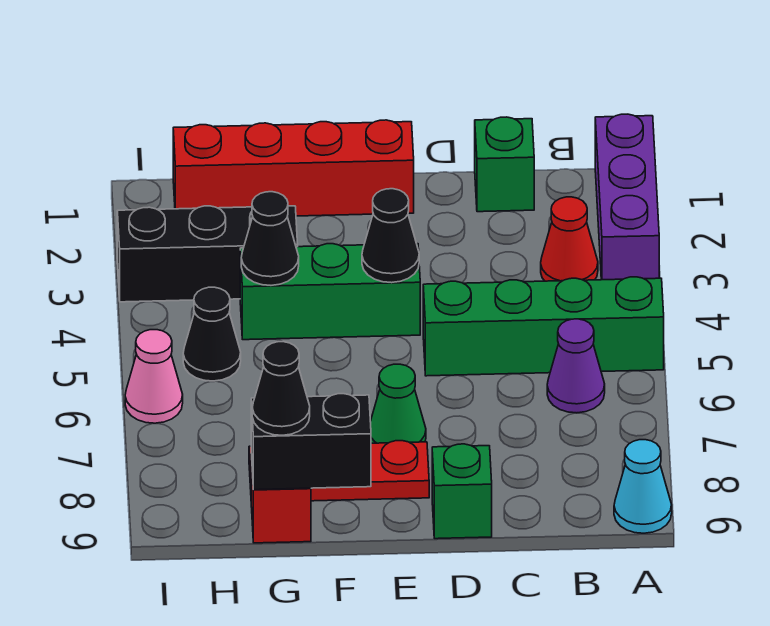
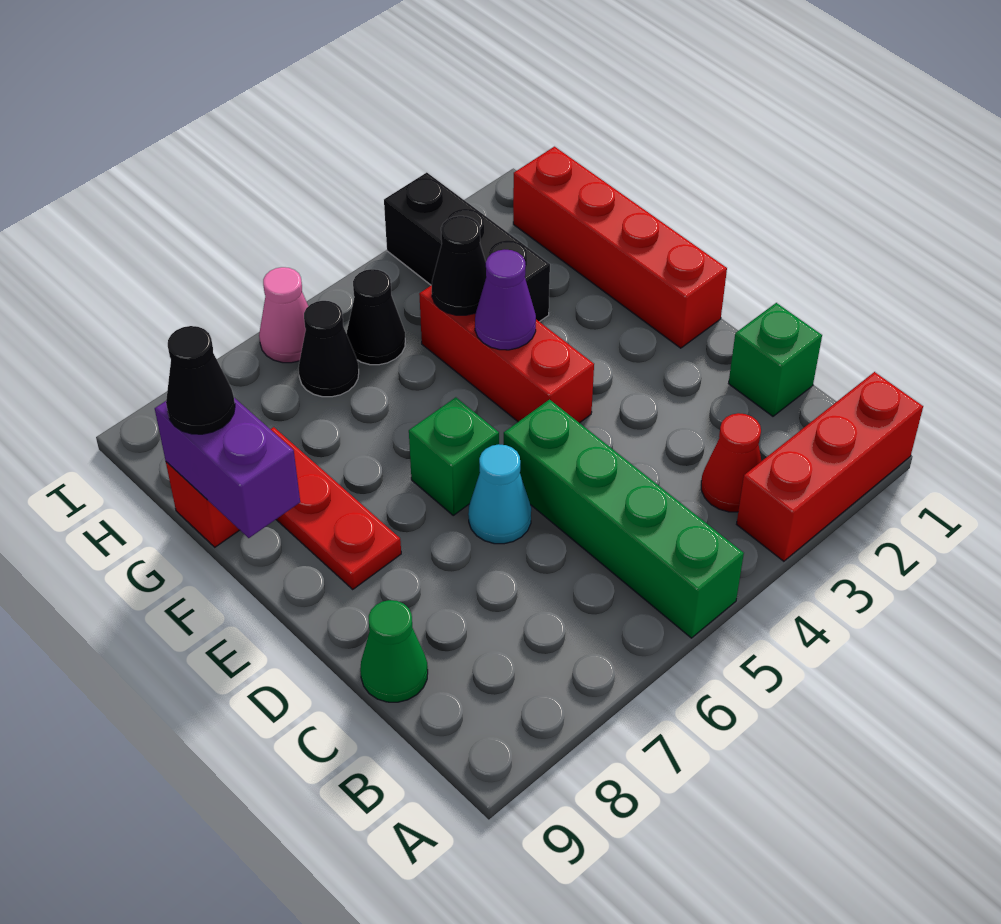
purple 1x3 brick [595,114,659,280] -> red 1x3 brick [737,372,923,561]
cyan 1x1 cone [614,440,672,533] -> cyan 1x1 cone moved to [468,444,531,544]
purple 1x1 cone [547,319,605,413] -> purple 1x1 cone moved to [475,250,536,350]
green 1x1 brick [432,444,492,539] -> green 1x1 brick moved to [409,397,499,515]
green 1x3 brick [240,244,420,340] -> red 1x3 brick [419,285,594,423]
black 1x1 cone [362,189,419,283] -> black 1x1 cone moved to [299,301,359,397]
green 1x1 cone [370,364,426,443] -> green 1x1 cone moved to [360,600,428,702]
black 1x2 brick [251,394,371,490] -> purple 1x2 brick [155,398,300,538]

